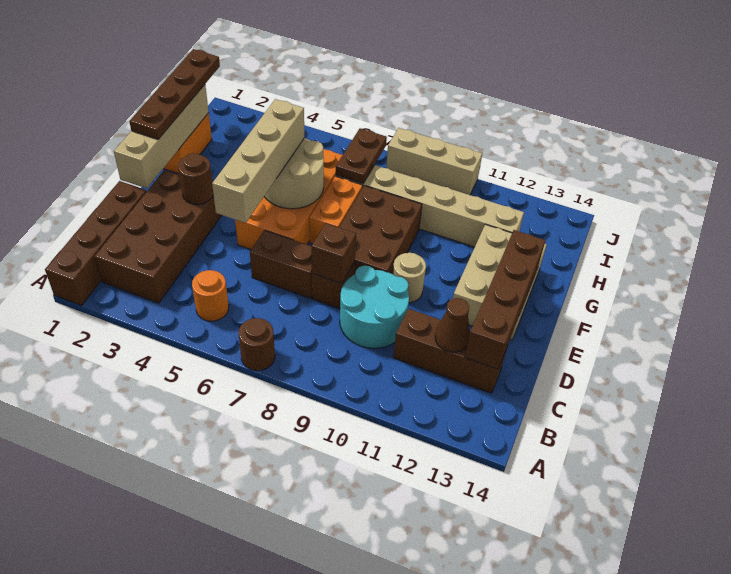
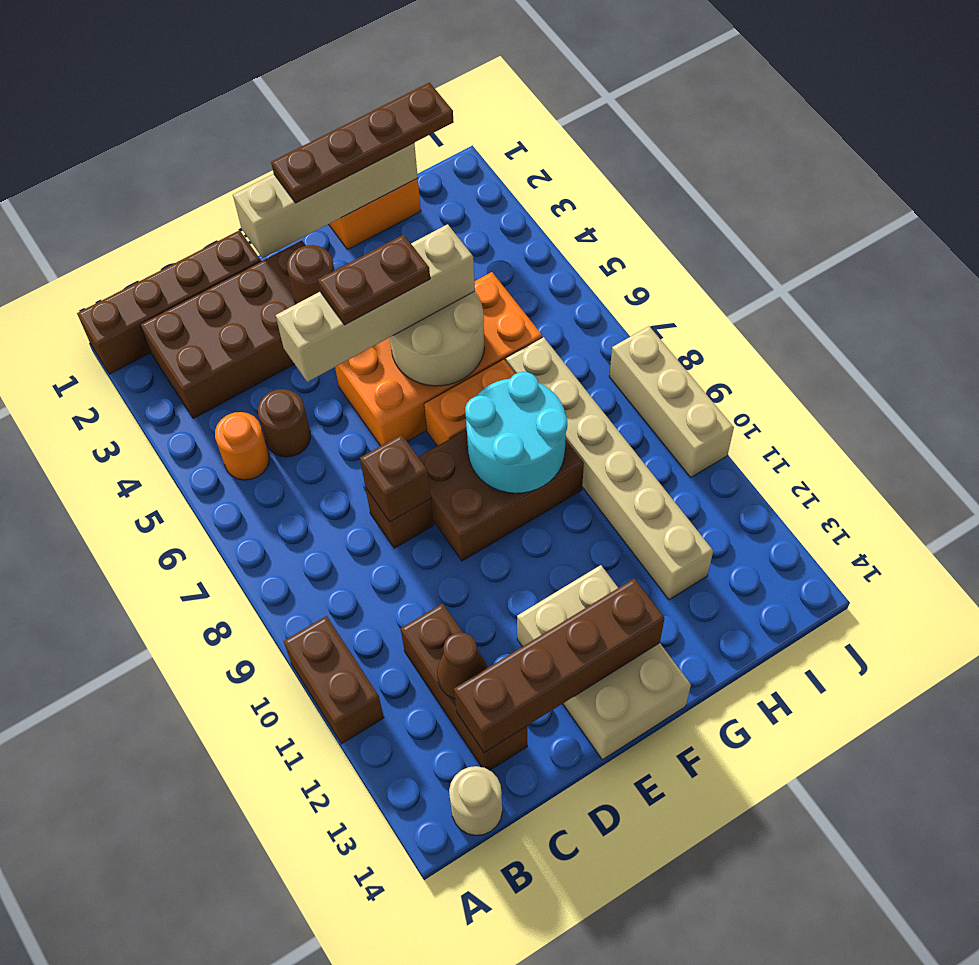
brown 1x1 round brick [239,318,275,371] -> brown 1x1 round brick moved to [258,389,311,457]
cyan 2x2 round brick [340,266,409,348] -> cyan 2x2 round brick moved to [465,372,567,493]
brown 1x2 brick [250,230,312,298] -> brown 1x2 brick moved to [284,616,384,744]
tan 1x1 round brick [393,253,426,303] -> tan 1x1 round brick moved to [449,766,502,835]
tan 2x3 brick [453,224,547,340] -> tan 2x3 brick turned to [517,565,691,760]
brown 1x2 plate [336,128,387,184] -> brown 1x2 plate moved to [318,234,430,325]

